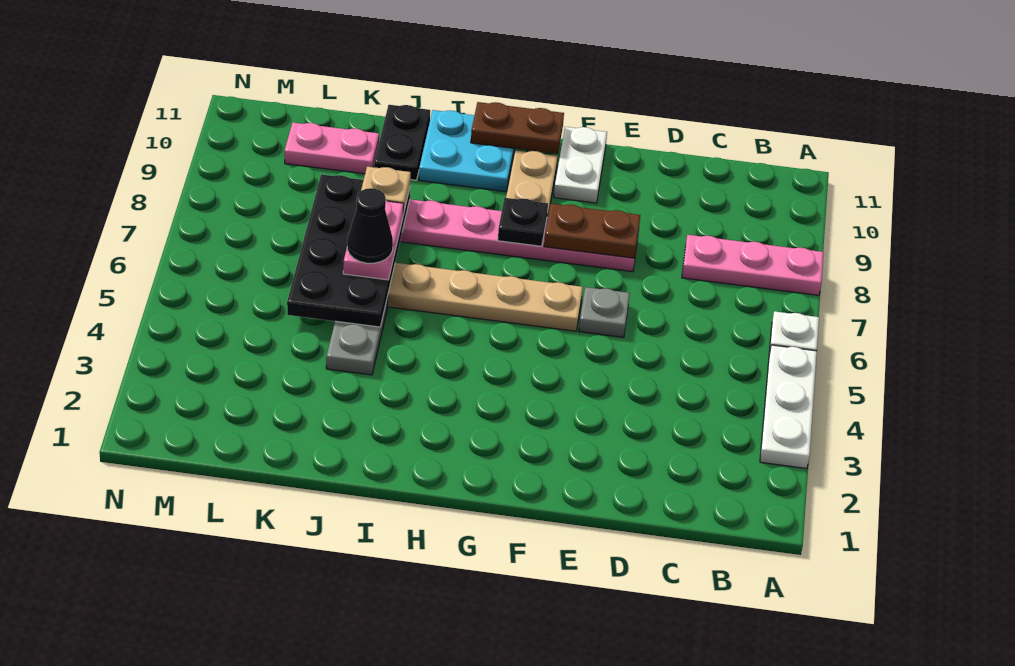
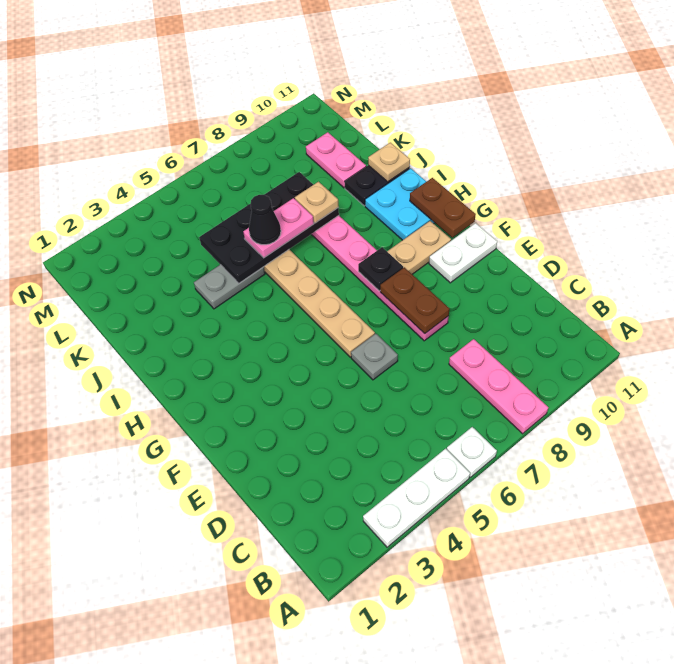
none -> tan 1x1 plate [368,143,410,182]

